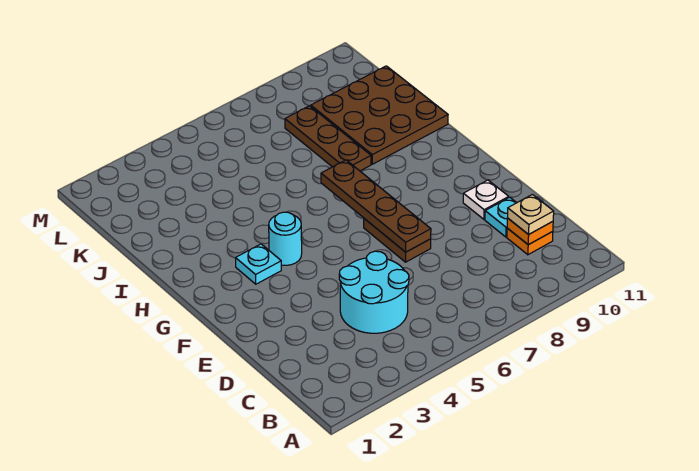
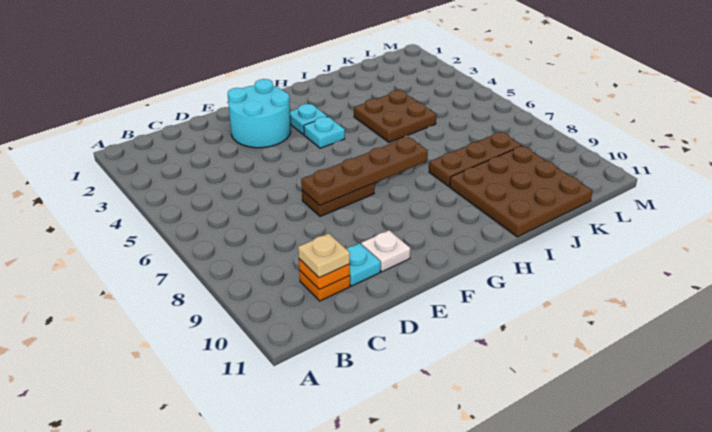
cyan 2x2 round brick [339,251,409,333] -> cyan 2x2 round brick moved to [228,79,291,148]
cyan 1x1 round brick [269,212,302,265] -> cyan 1x1 plate [304,117,345,148]
none -> brown 2x2 plate [354,90,436,142]

